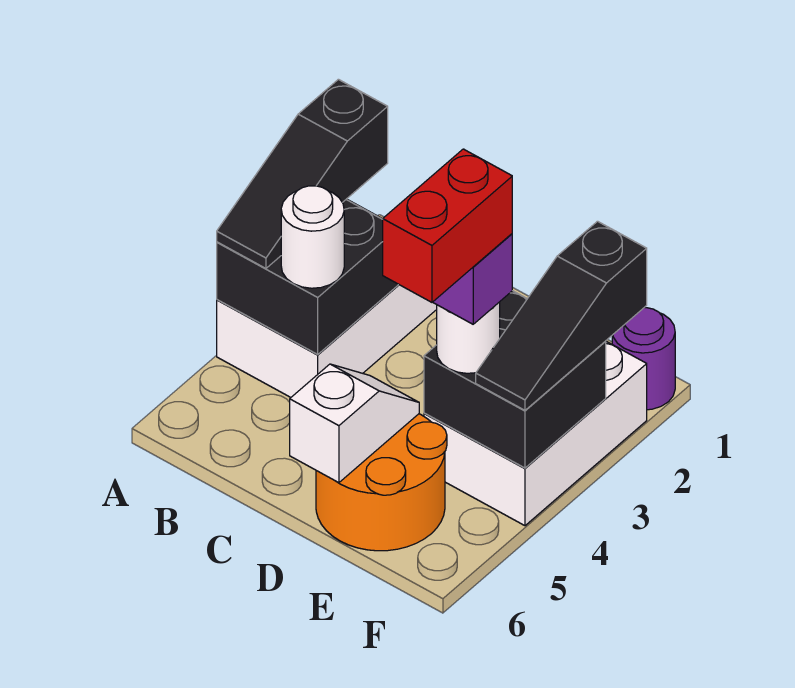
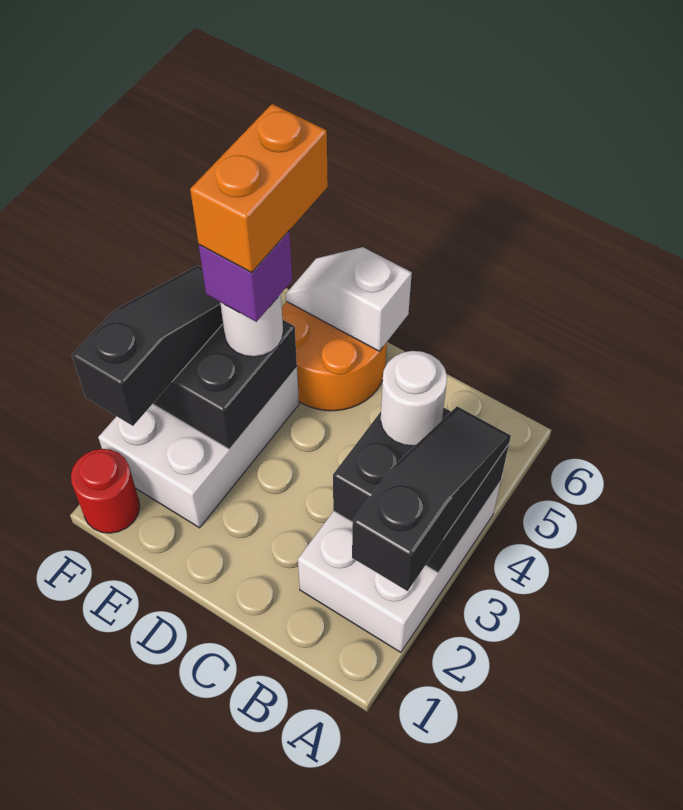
white 1x2 slope [290,364,419,483] -> white 1x2 slope turned to [286,247,412,351]
red 1x2 brick [383,149,512,302] -> orange 1x2 brick [190,104,328,272]
purple 1x1 round brick [612,308,675,410] -> red 1x1 round brick [71,449,140,533]

